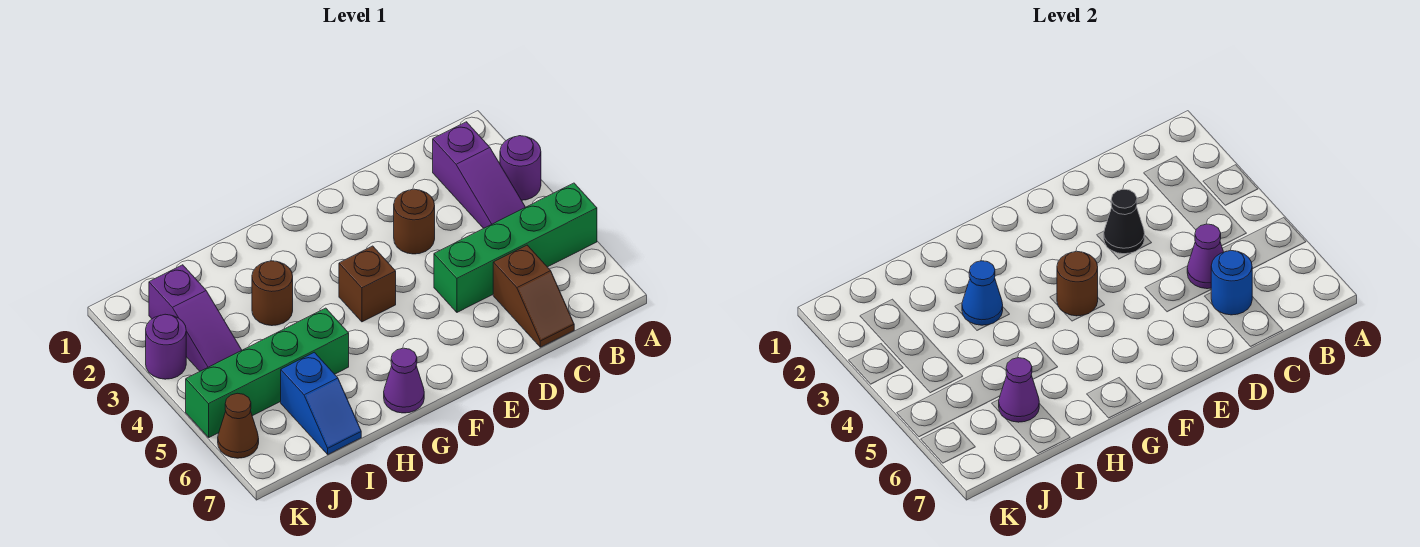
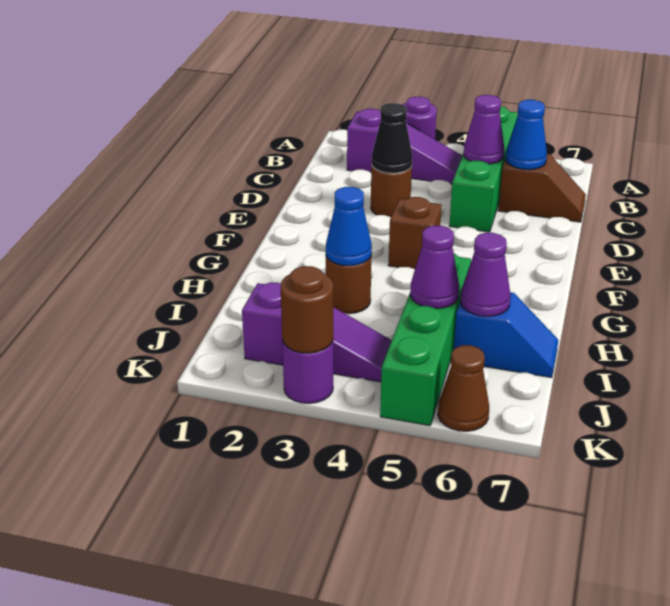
blue 1x1 round brick [1211,250,1252,315] -> blue 1x1 cone [506,100,547,170]
brown 1x1 round brick [1057,251,1098,316] -> brown 1x1 round brick moved to [281,266,333,353]
purple 1x1 cone [384,348,424,413] -> purple 1x1 cone moved to [410,226,459,308]

